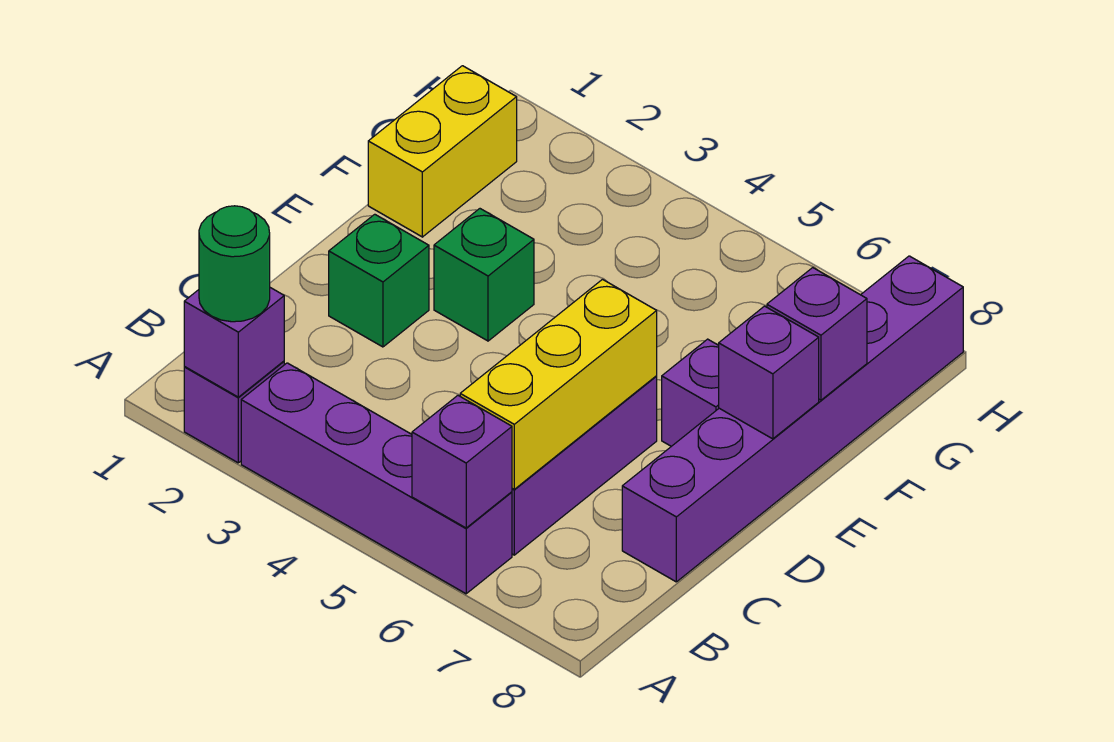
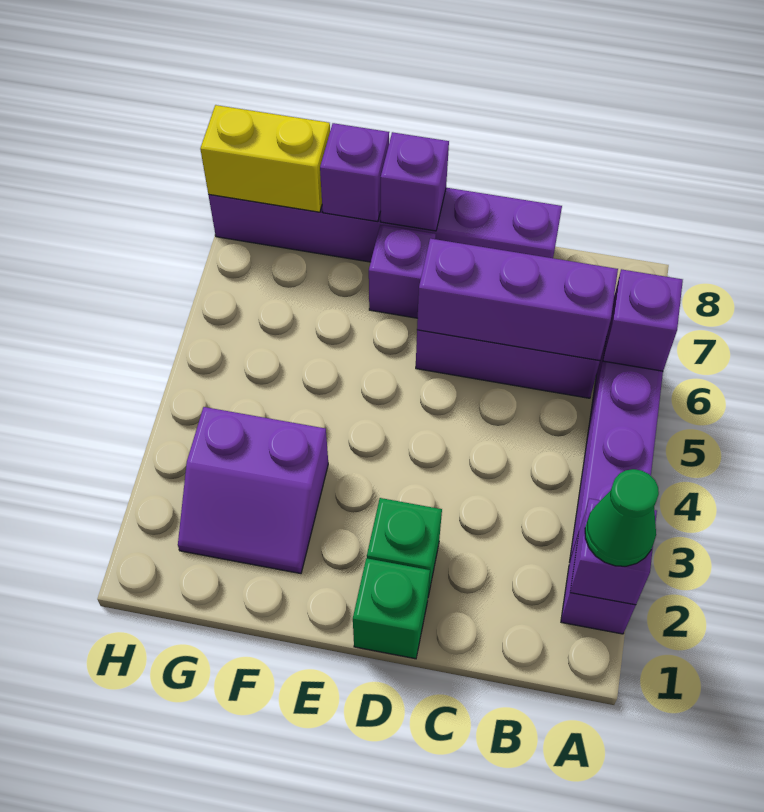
green 1x1 round brick [199,206,270,322] -> green 1x1 cone [585,469,659,566]
yellow 1x3 brick [460,280,657,489] -> purple 1x3 brick [417,239,618,361]
green 1x1 brick [434,209,534,341] -> green 1x1 brick moved to [353,558,430,659]
yellow 1x2 brick [368,66,517,237] -> yellow 1x2 brick moved to [200,105,330,212]
none -> purple 2x2 slope [178,407,328,574]

